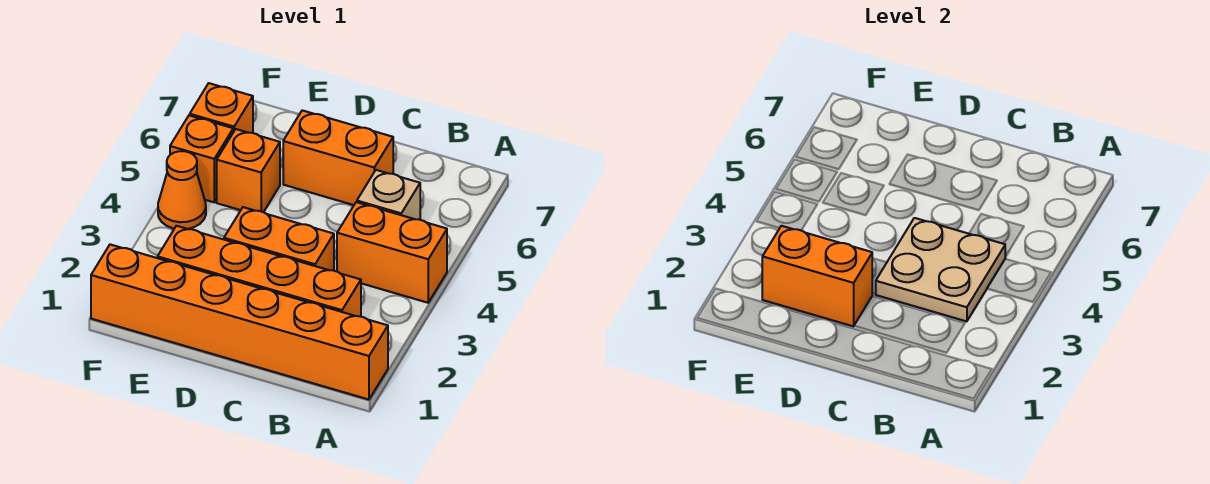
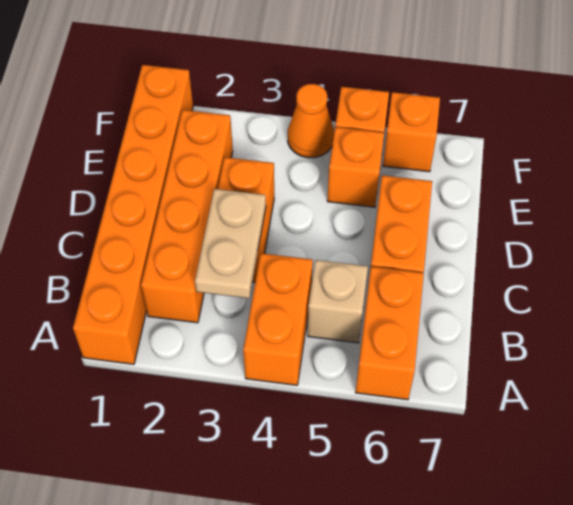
tan 2x2 plate [876,218,1005,321] -> tan 1x2 plate [195,189,266,298]
orange 1x2 brick [762,226,872,326] -> orange 1x2 brick moved to [356,267,424,400]

